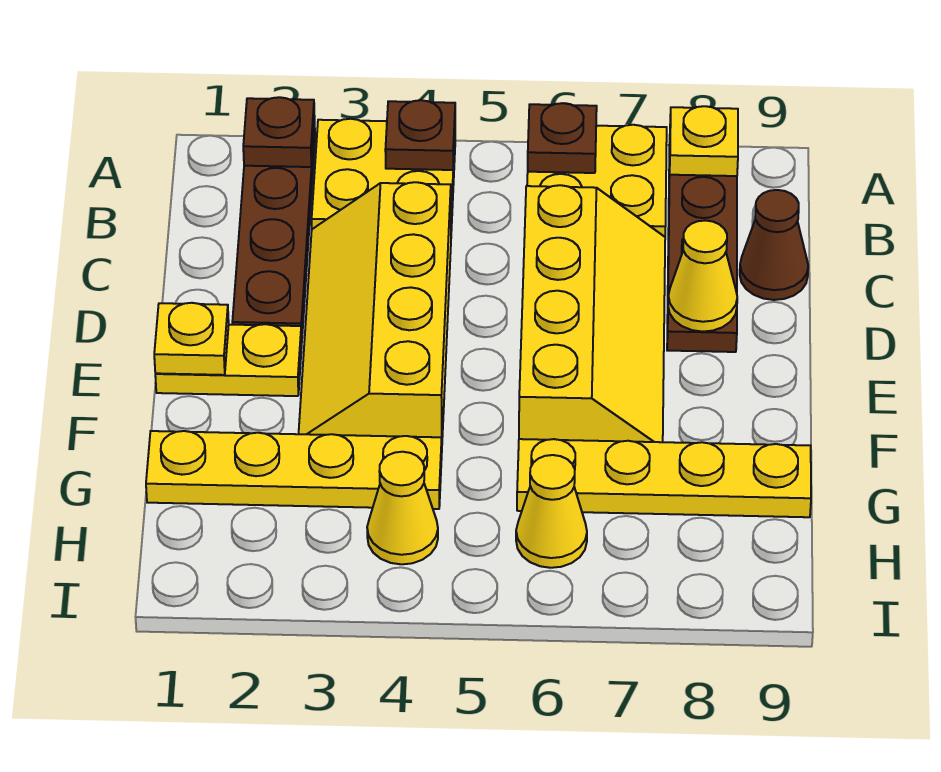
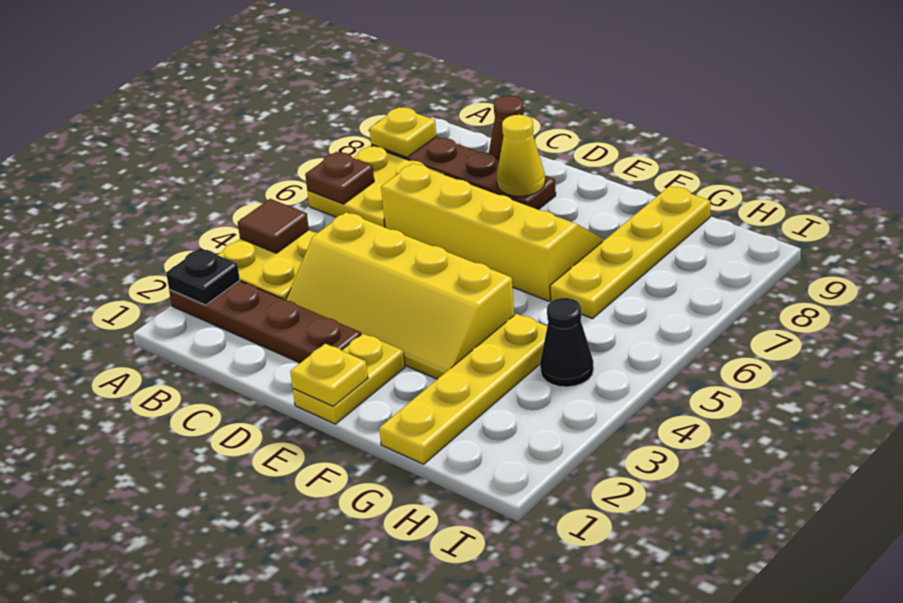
brown 1x1 plate [243,97,315,167] -> black 1x1 plate [166,248,240,305]
brown 1x1 plate [385,100,455,170] -> brown 1x1 tile [238,199,309,253]
yellow 1x1 cone [367,452,438,564] -> black 1x1 cone [540,298,594,387]
yellow 1x1 cone [516,455,587,568] -> none

